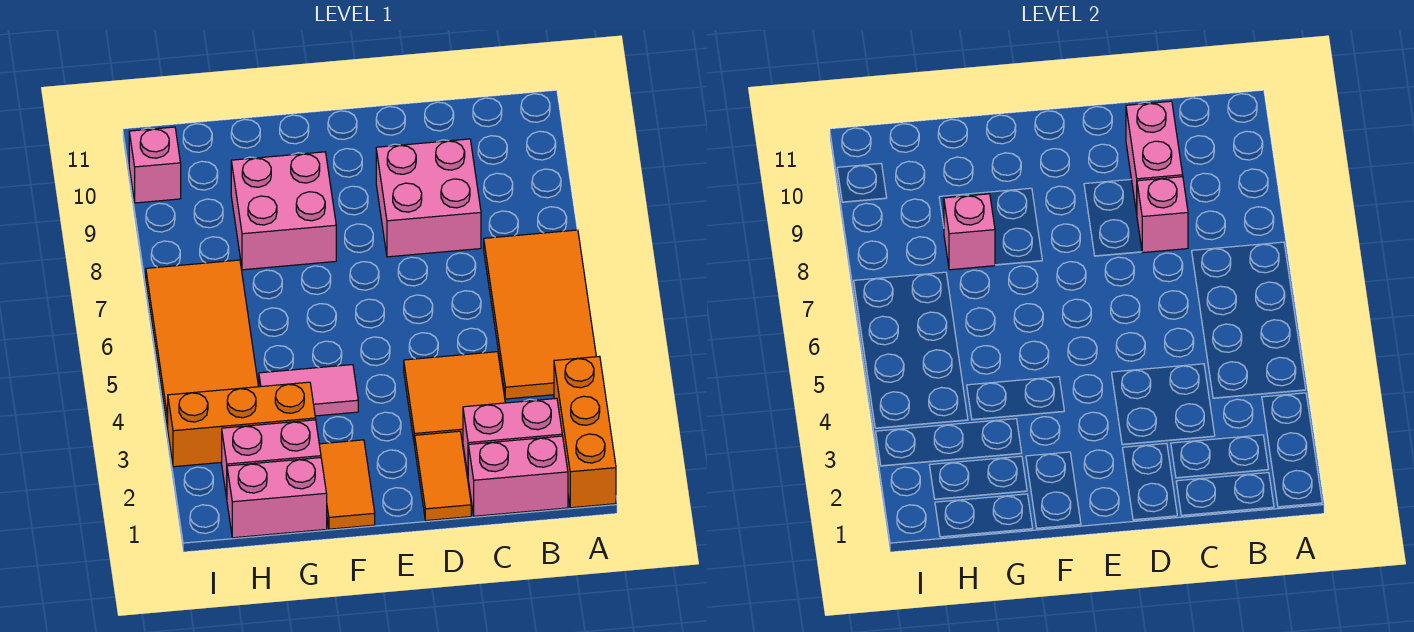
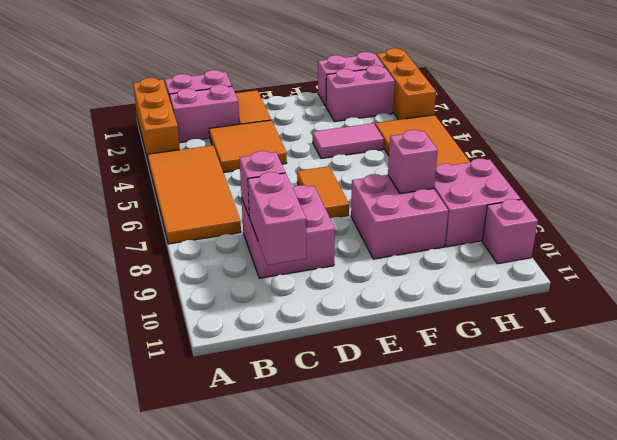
orange 1x2 tile [319,440,375,529] -> orange 1x2 tile moved to [297,166,349,218]
orange 1x3 brick [168,382,316,467] -> orange 1x3 brick turned to [376,48,436,120]
none -> pink 2x2 brick [434,159,521,247]

